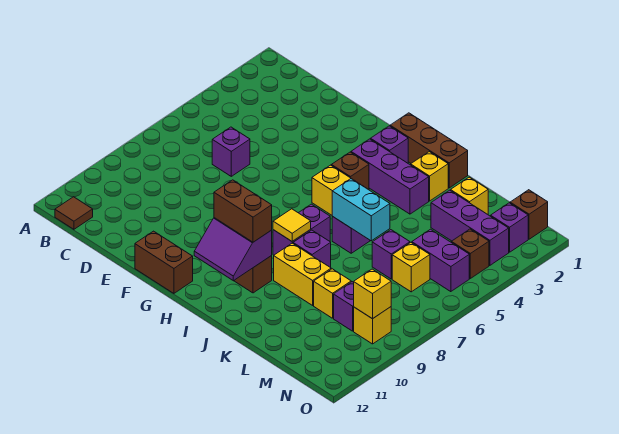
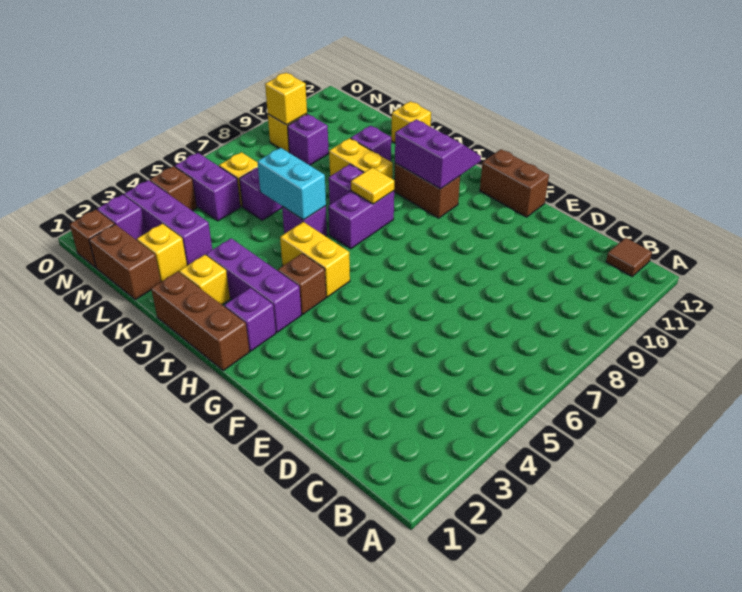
purple 1x1 brick [212,127,250,176] -> purple 1x1 brick moved to [351,126,391,162]
brown 1x2 brick [214,180,272,242] -> brown 1x2 brick moved to [89,224,161,300]
yellow 1x1 brick [314,269,351,318] -> yellow 1x1 brick moved to [391,101,431,143]

